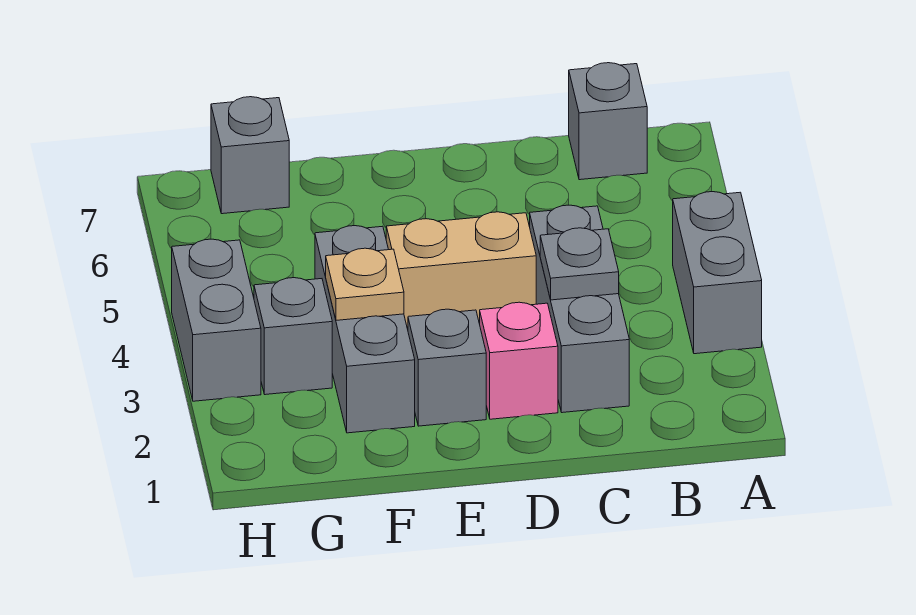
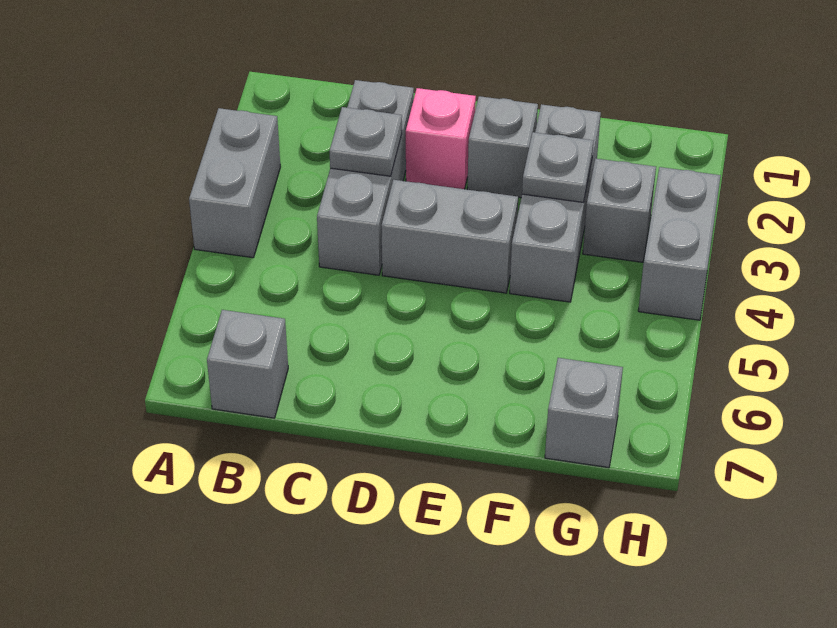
tan 1x2 brick [386,212,536,329] -> grey 1x2 brick [381,180,518,293]
tan 1x1 plate [326,248,404,320] -> grey 1x1 plate [522,132,593,203]

